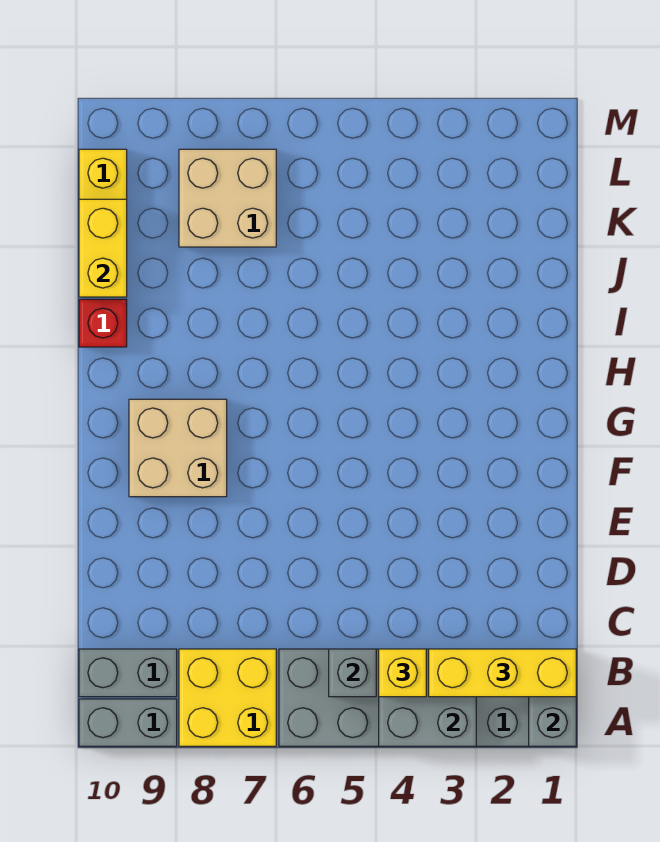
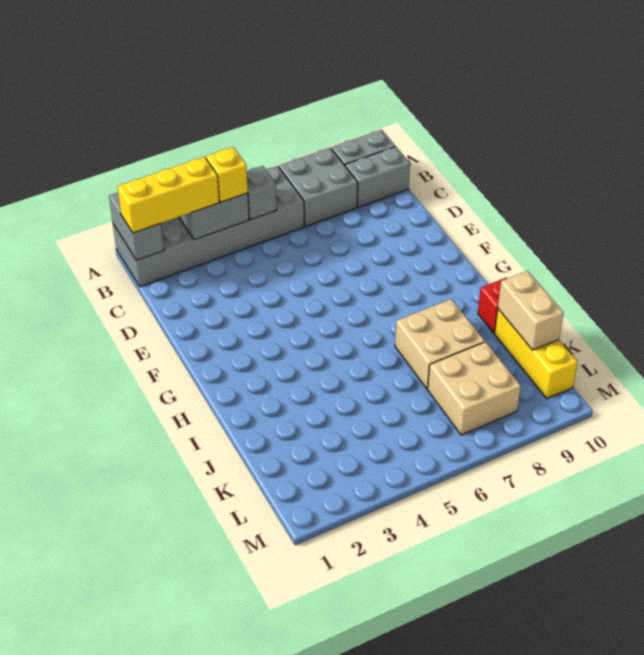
yellow 2x2 brick [179,649,276,746] -> grey 2x2 brick [279,148,358,226]
tan 2x2 brick [129,399,227,497] -> tan 2x2 brick moved to [395,299,485,389]
yellow 1x2 brick [79,199,127,297] -> tan 1x2 brick [498,271,564,350]

